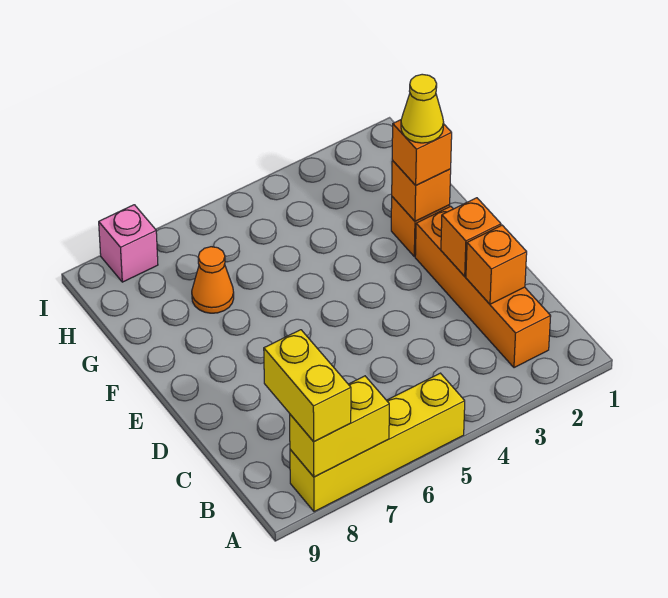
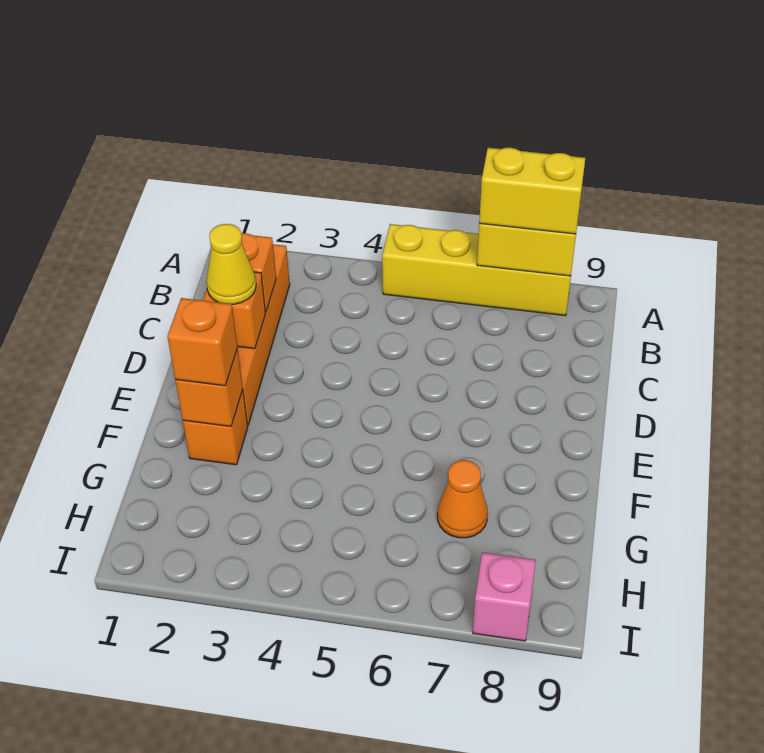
yellow 1x2 brick [264,330,351,442] -> yellow 1x2 brick turned to [479,148,585,234]
yellow 1x1 cone [401,74,444,143] -> yellow 1x1 cone moved to [206,224,256,304]

